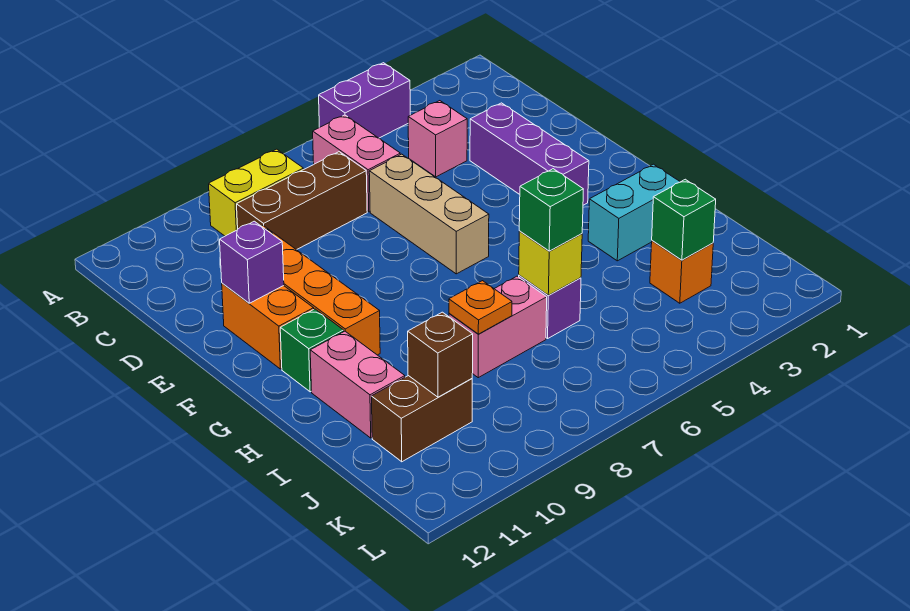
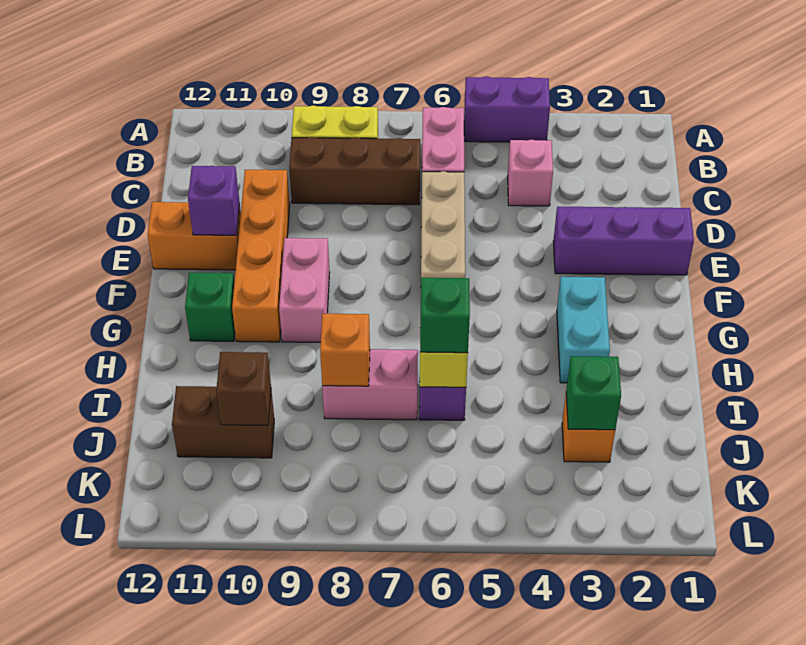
purple 1x3 brick [470,103,589,205] -> purple 1x3 brick turned to [553,207,694,275]
orange 1x2 brick [222,283,314,369] -> orange 1x2 brick turned to [148,202,241,270]
cyan 1x2 brick [588,164,680,261] -> cyan 1x2 brick turned to [557,277,610,383]
pink 1x2 brick [310,331,405,438] -> pink 1x2 brick moved to [279,238,330,342]
orange 1x1 plate [449,281,512,334] -> orange 1x1 brick [320,314,370,386]

